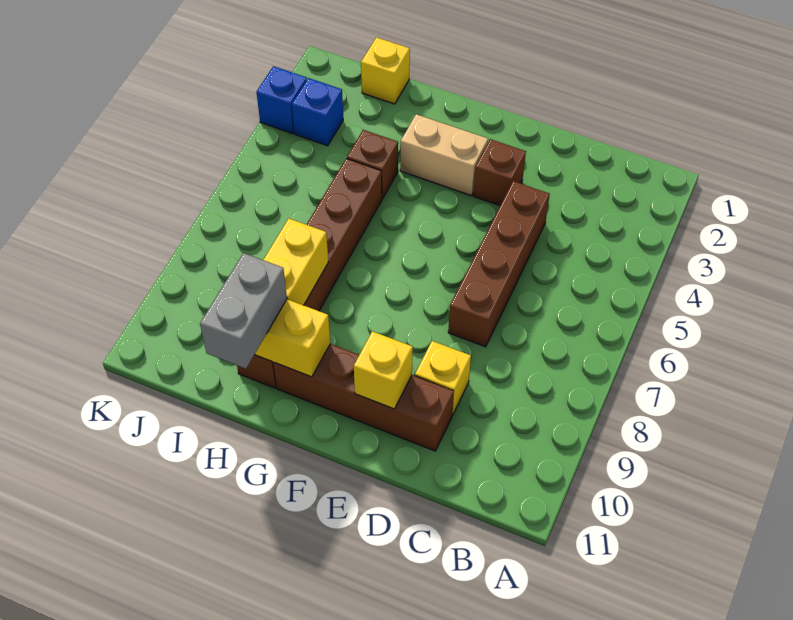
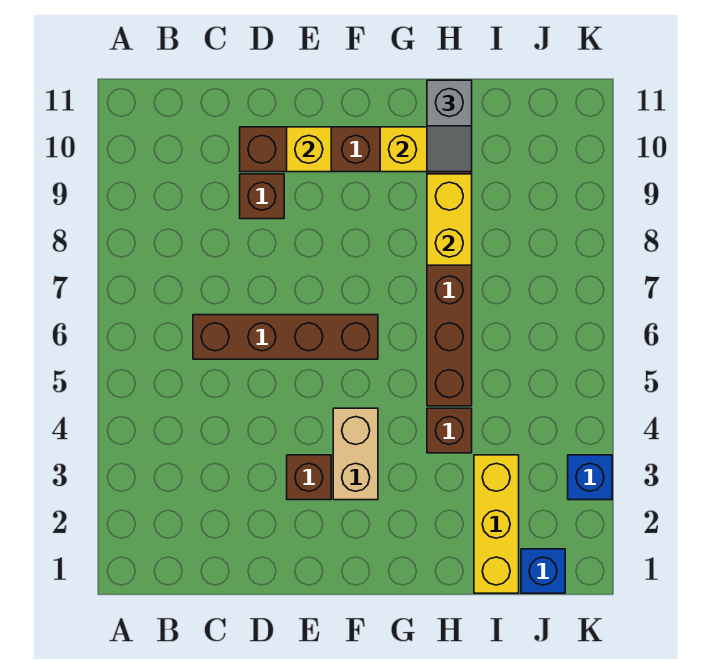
brown 1x4 brick [448,181,550,347] -> brown 1x4 brick turned to [193,315,378,359]
yellow 1x1 brick [415,341,471,415] -> brown 1x1 brick [240,174,284,219]
tan 1x2 brick [400,114,488,196] -> tan 1x2 brick turned to [333,408,378,500]
grey 1x2 brick [200,253,287,369] -> grey 1x2 slope [427,80,472,172]
yellow 1x1 brick [361,37,410,104] -> yellow 1x3 brick [474,455,519,593]
blue 1x1 brick [292,78,343,146] -> blue 1x1 brick moved to [521,549,565,593]

